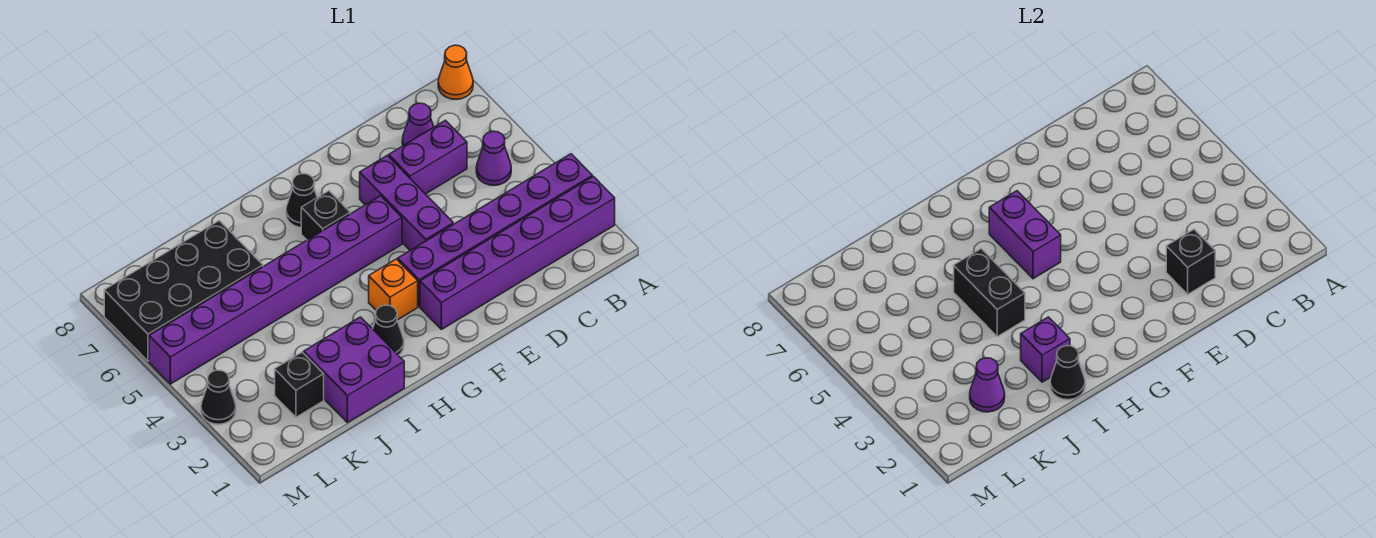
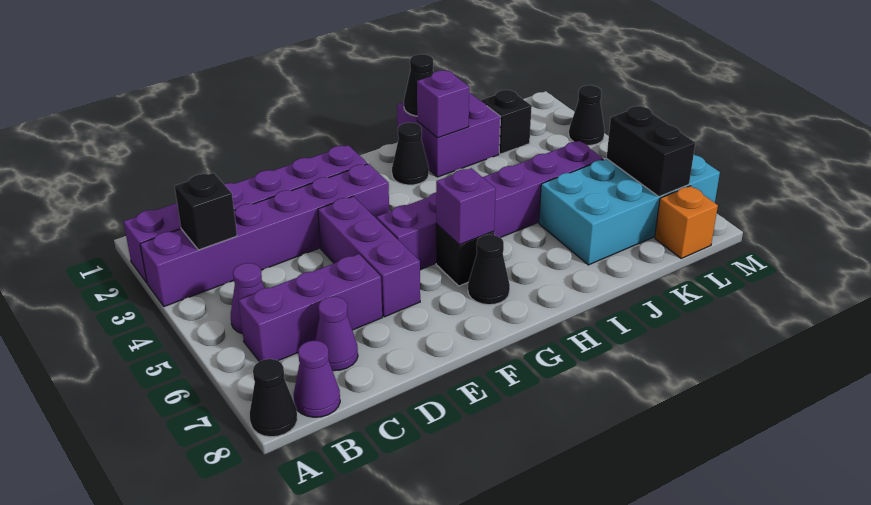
orange 1x1 cone [438,45,473,99] -> black 1x1 cone [250,359,297,437]
purple 1x2 brick [389,120,467,194] -> purple 1x3 brick [239,254,382,362]
black 1x1 brick [1166,229,1215,294] -> black 1x1 brick moved to [175,173,237,250]
purple 1x8 brick [149,196,402,384] -> purple 1x6 brick [377,141,604,270]
orange 1x1 brick [369,259,418,320] -> orange 1x1 brick moved to [655,186,718,259]
purple 1x2 brick [989,191,1061,279] -> purple 1x1 brick [436,168,496,245]
black 1x2 brick [954,249,1025,336] -> black 1x2 brick moved to [607,106,695,197]
black 2x4 brick [104,221,263,361] -> cyan 2x4 brick [539,155,720,265]
purple 1x1 cone [970,358,1005,412] -> purple 1x1 cone moved to [294,341,340,417]

